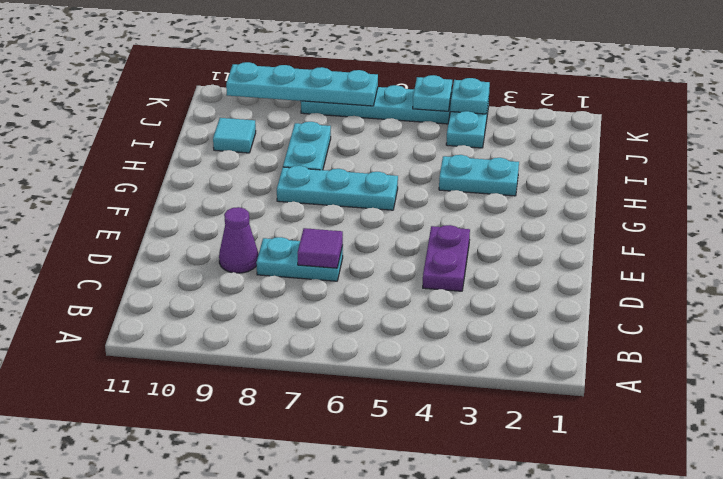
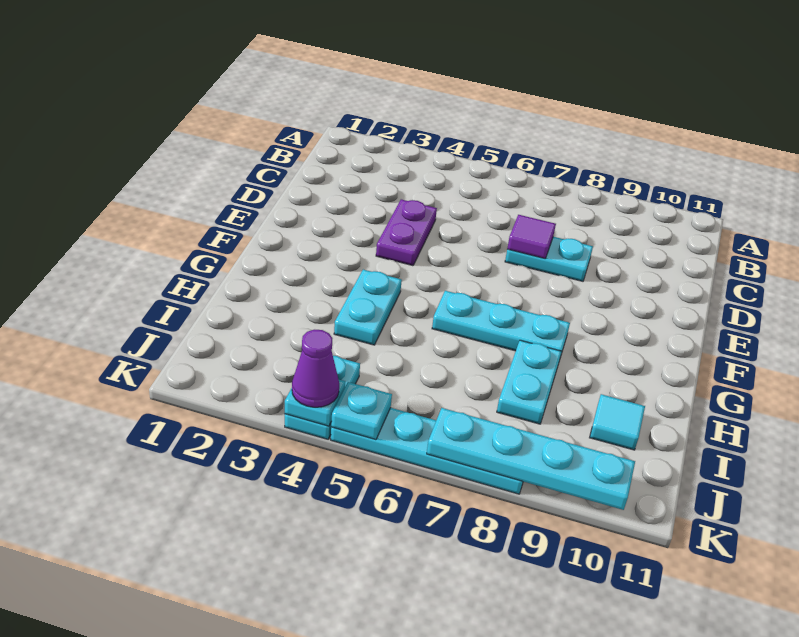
purple 1x1 cone [219,207,258,273] -> purple 1x1 cone moved to [292,330,339,407]
cyan 1x2 plate [439,155,519,196] -> cyan 1x2 plate turned to [334,270,402,345]

